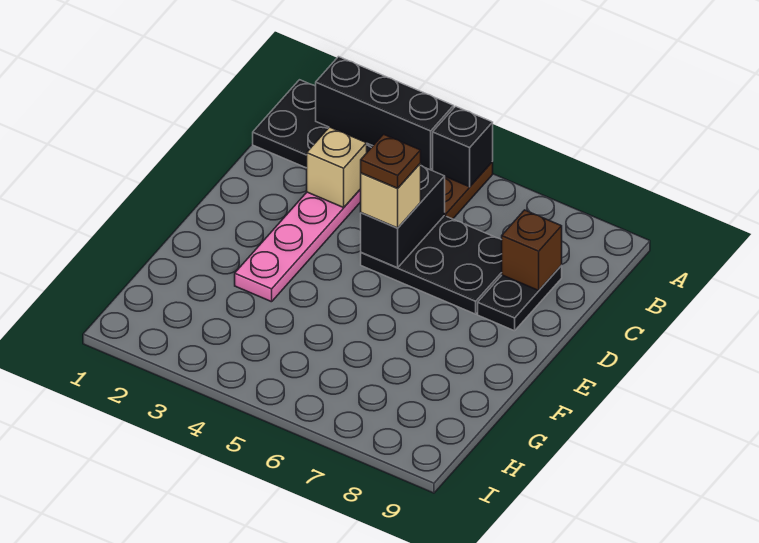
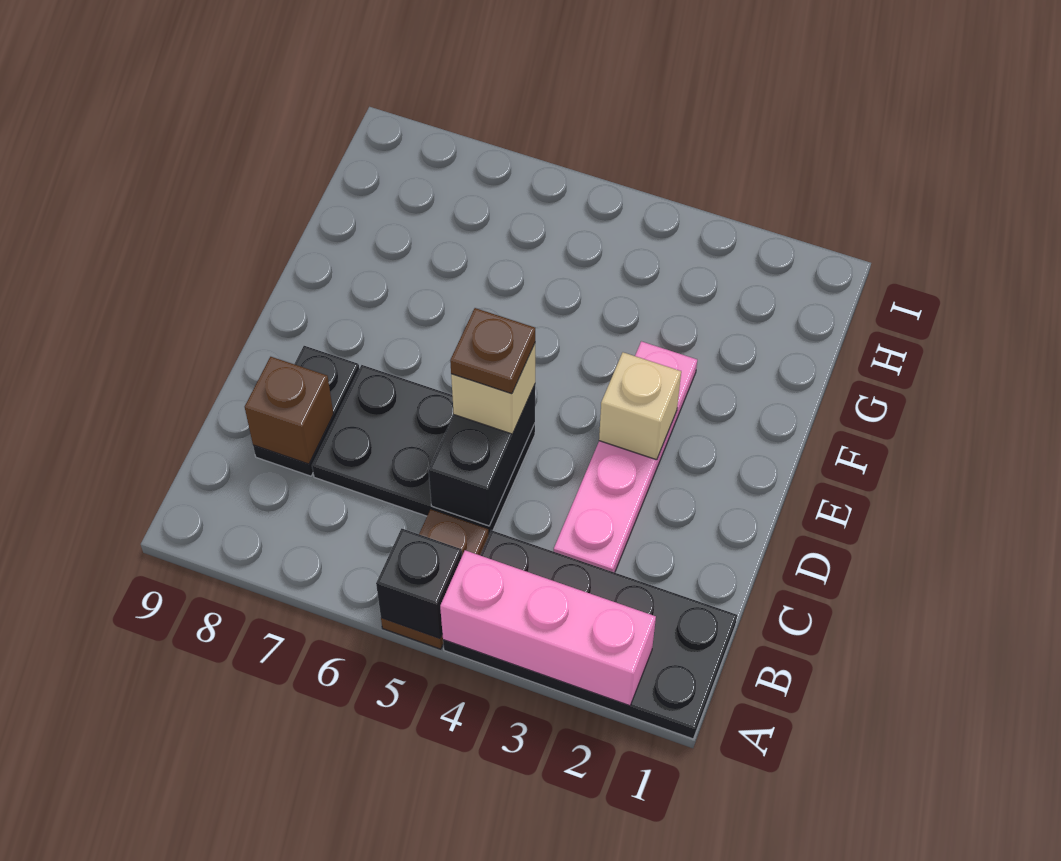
black 1x3 brick [316,57,454,170] -> pink 1x3 brick [440,550,656,706]
tan 1x1 brick [307,127,367,208] -> tan 1x1 brick moved to [599,352,681,460]

